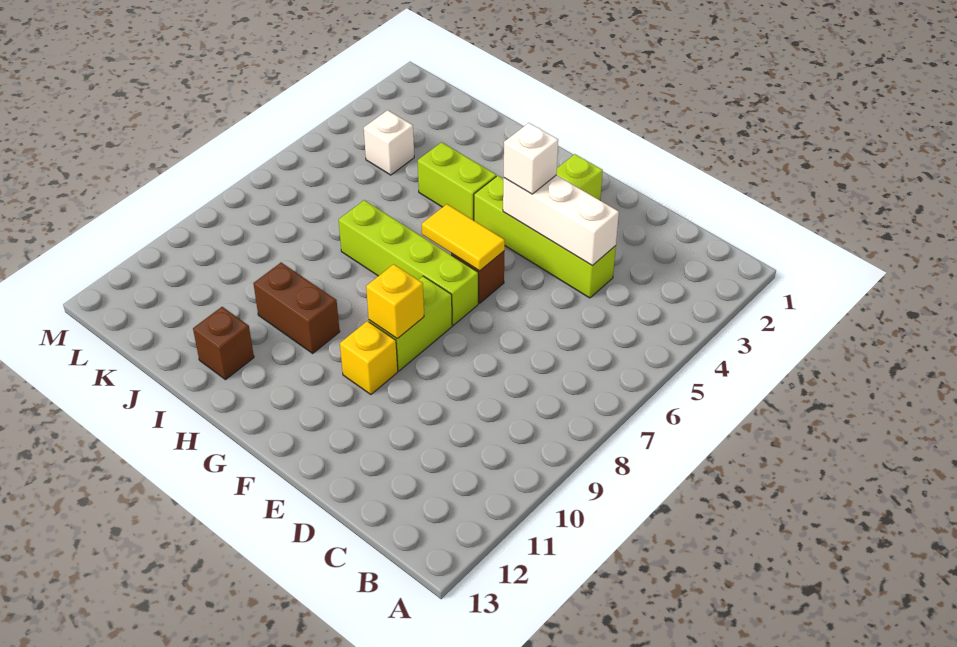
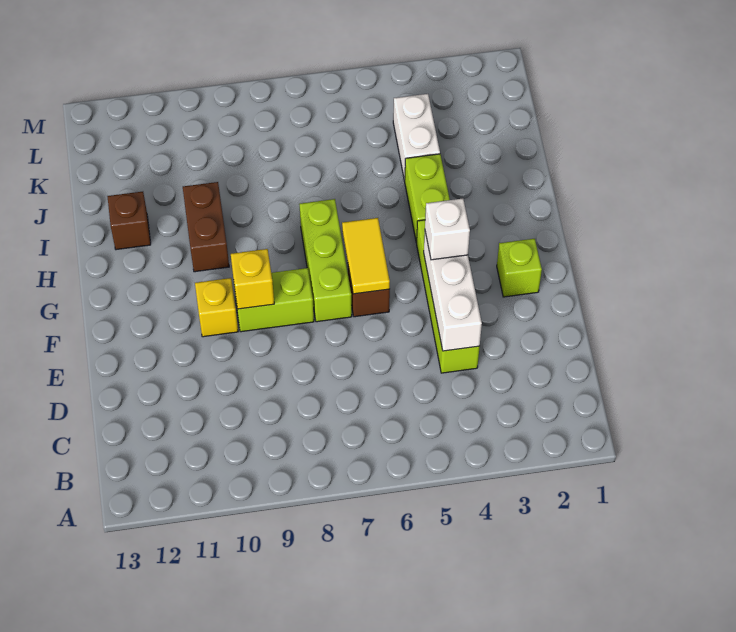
lime 1x4 brick [339,200,478,325] -> lime 1x3 brick [300,199,352,322]
white 1x1 brick [364,110,414,175] -> white 1x2 brick [393,94,440,181]

